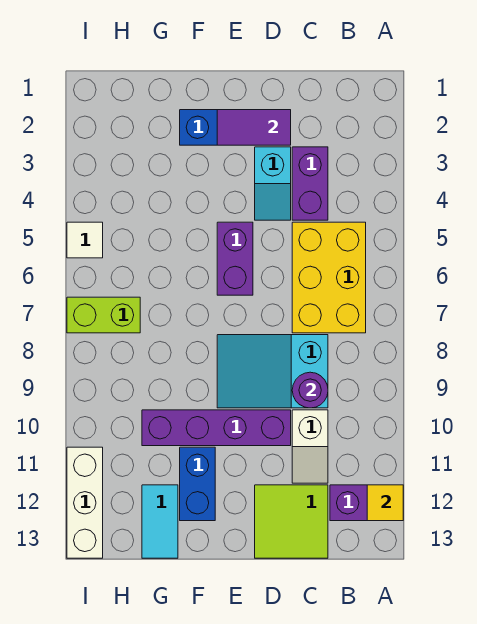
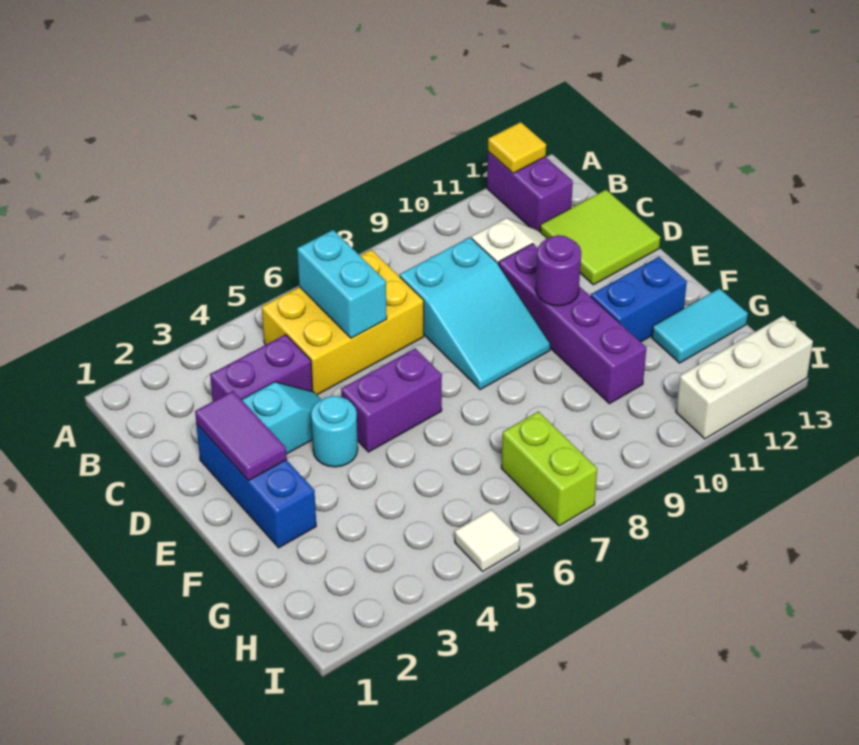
none -> cyan 1x2 brick [297,230,387,338]
purple 1x1 round brick [292,372,328,408] -> purple 1x1 round brick moved to [536,235,581,306]
none -> cyan 1x1 round brick [311,396,358,467]

